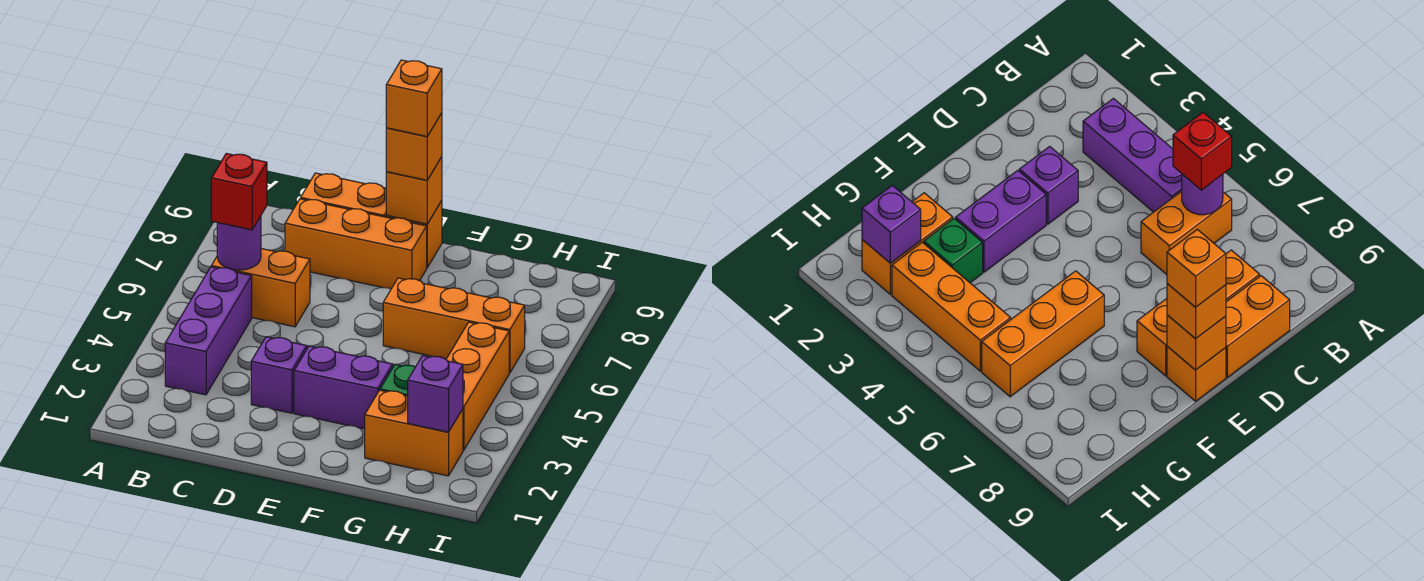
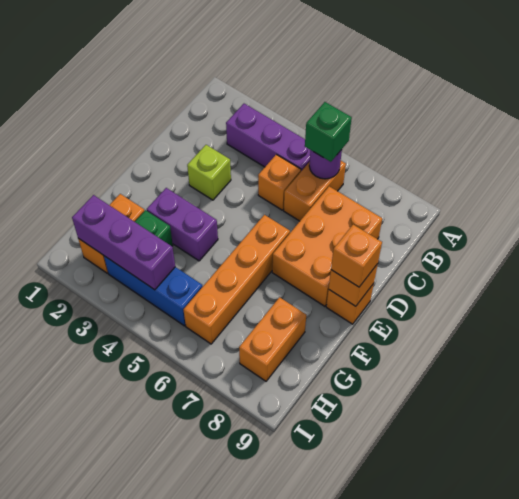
red 1x1 brick [211,153,267,230] -> green 1x1 brick [305,102,352,162]
orange 1x3 brick [285,199,427,289] -> orange 2x3 brick [272,186,382,306]
orange 1x2 brick [301,173,387,217] -> orange 1x2 brick moved to [239,297,306,381]
purple 1x1 brick [251,337,307,413] -> lime 1x1 brick [187,145,231,200]
purple 1x2 brick [294,346,393,429] -> purple 1x2 brick turned to [147,188,218,261]
orange 1x1 brick [386,60,442,136] -> orange 1x1 brick moved to [258,154,301,210]
orange 1x3 brick [383,278,525,373] -> orange 1x4 brick [184,215,290,344]
purple 1x1 brick [408,356,463,432] -> purple 1x3 brick [72,195,175,290]
orange 1x3 brick [446,322,509,450] -> blue 1x3 brick [104,256,203,326]

